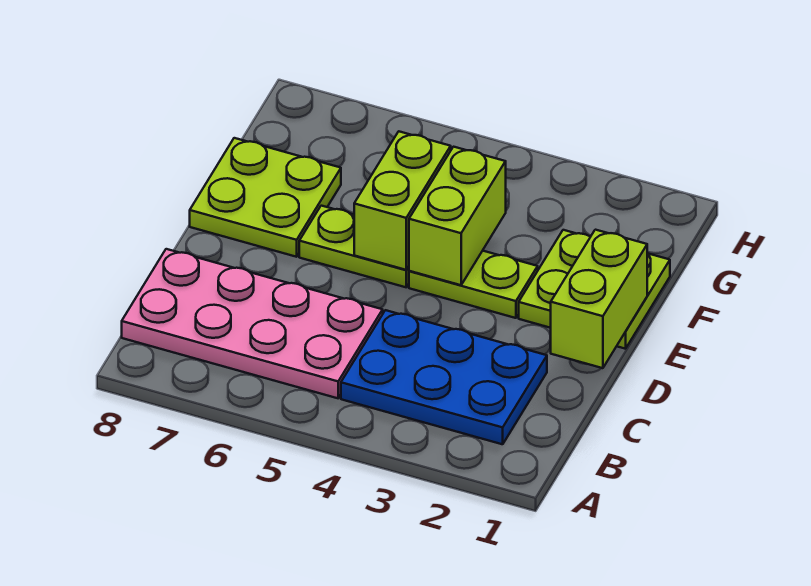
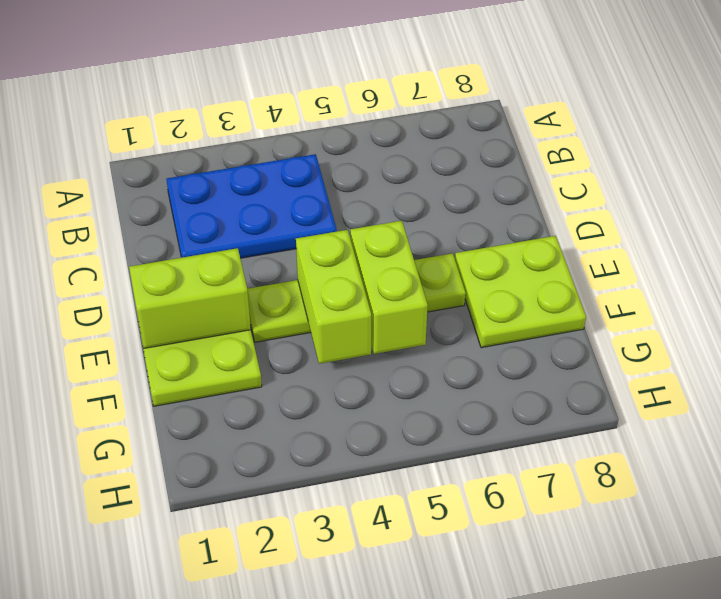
pink 2x4 plate [122,249,383,398] -> none
lime 1x2 brick [550,230,647,368] -> lime 1x2 brick turned to [129,248,251,349]

